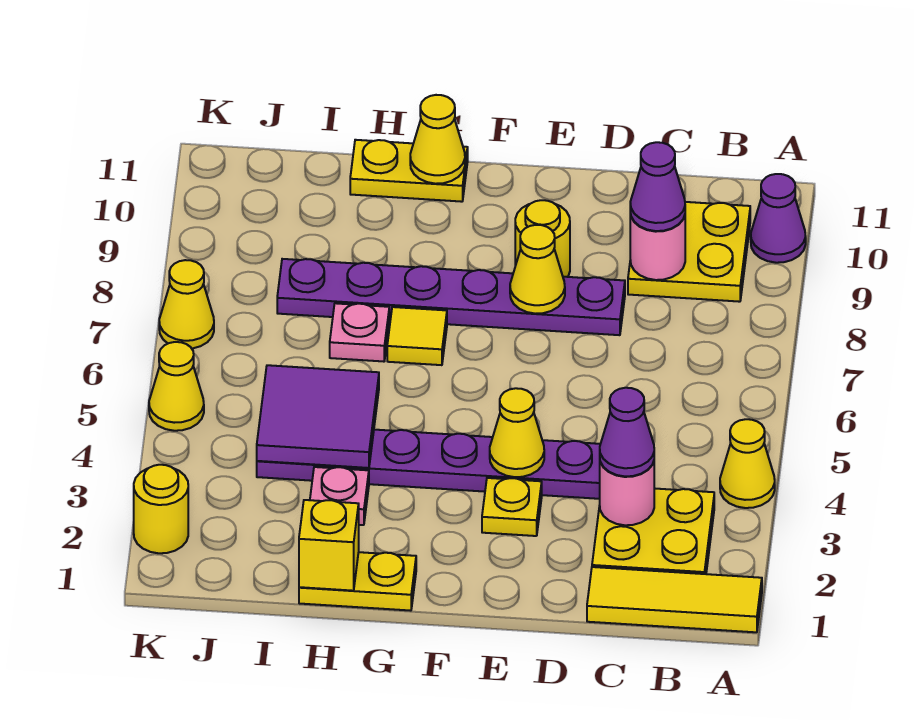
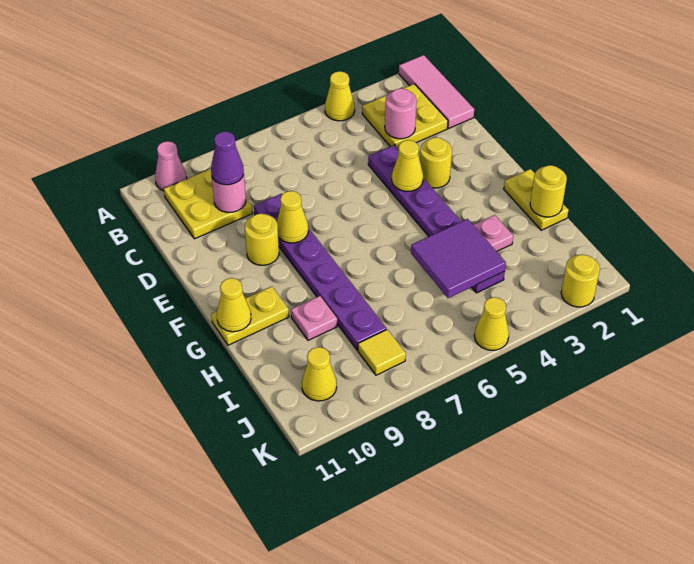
yellow 1x3 tile [587,567,762,632] -> pink 1x3 tile [399,55,474,128]
purple 1x1 cone [751,174,806,263] -> pink 1x1 cone [155,141,187,191]
purple 1x1 cone [600,388,654,476] -> none
yellow 1x1 plate [482,478,542,536] -> yellow 1x1 round brick [420,137,452,188]
yellow 1x1 tile [387,307,447,365] -> yellow 1x1 tile moved to [358,329,406,375]
yellow 1x2 plate [350,140,468,202] -> yellow 1x2 plate turned to [211,286,289,345]
yellow 1x1 brick [299,500,359,591] -> yellow 1x1 round brick [530,165,567,217]
pink 1x1 plate [330,303,389,362] -> pink 1x1 plate moved to [291,296,337,340]
yellow 1x1 cone [159,260,214,349] -> yellow 1x1 cone moved to [302,347,337,401]

